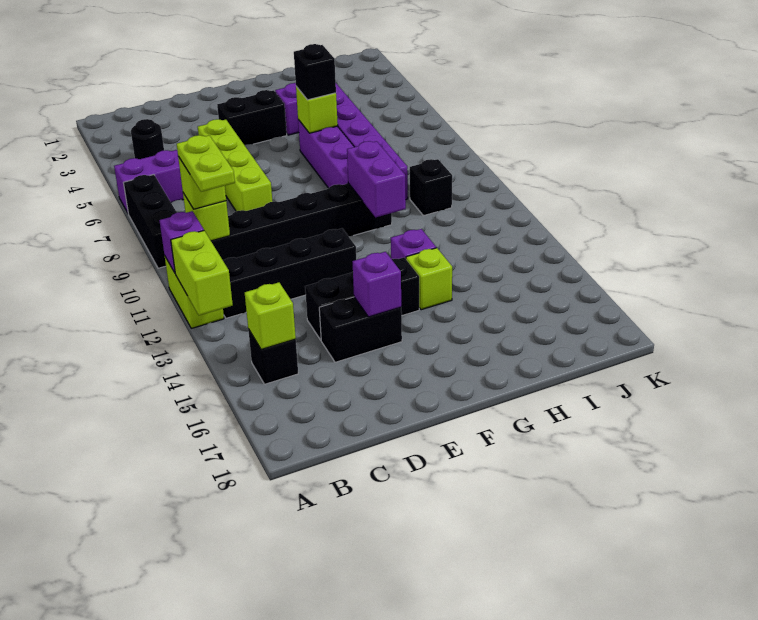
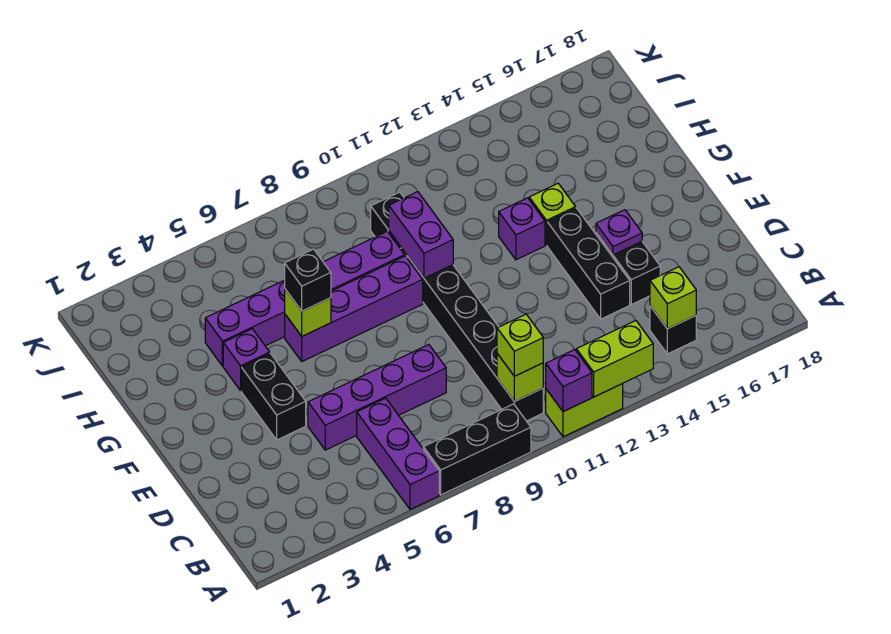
black 1x1 round brick [131,119,164,159] -> none
lime 1x2 plate [177,135,235,192] -> none
black 1x4 brick [223,228,356,318] -> none
lime 1x4 brick [198,119,273,211] -> purple 1x4 brick [308,345,446,450]
purple 1x1 brick [352,252,401,317] -> purple 1x1 plate [596,210,642,255]
purple 1x2 brick [347,141,406,217] -> purple 1x2 brick turned to [389,192,453,278]

